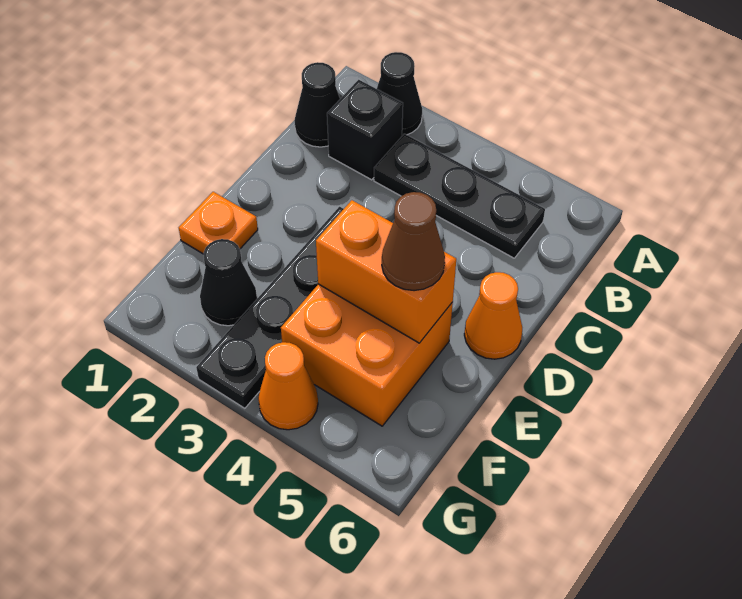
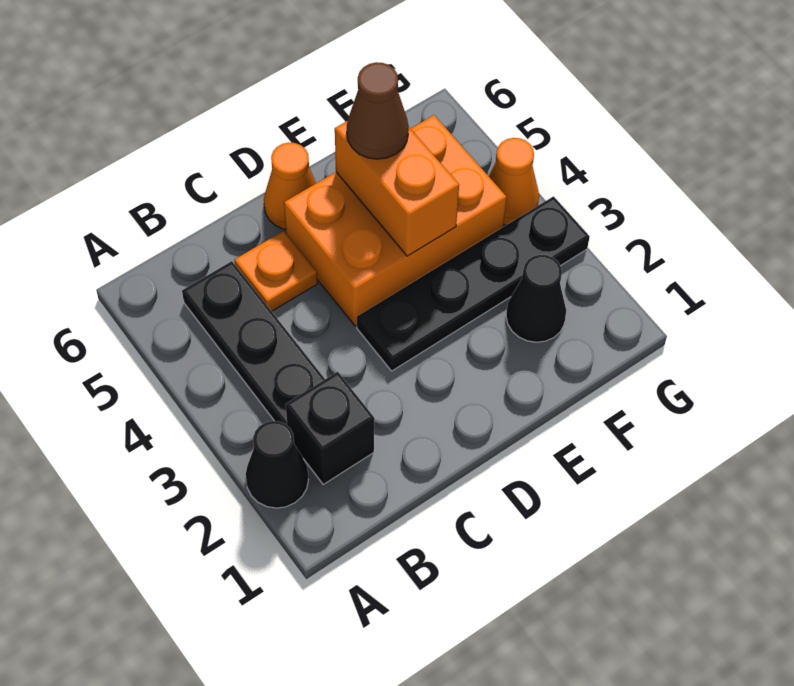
black 1x1 cone [294,62,340,147] -> none
orange 1x1 plate [179,192,258,254] -> orange 1x1 plate moved to [235,231,317,311]
orange 2x2 brick [281,284,453,426] -> orange 2x3 brick [284,115,506,326]

